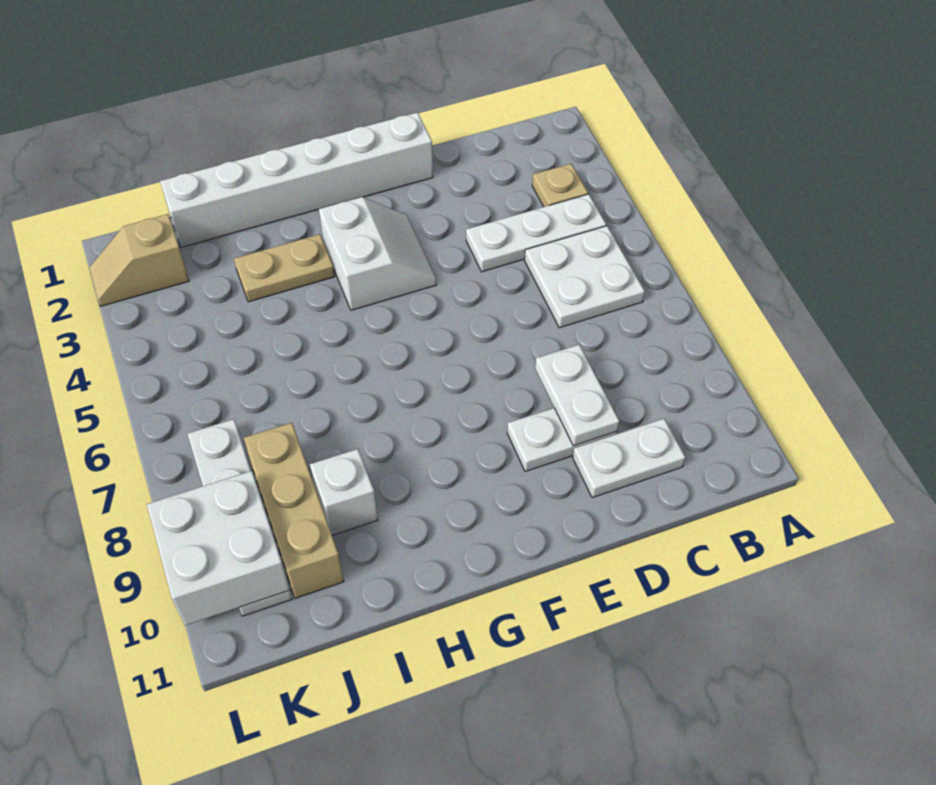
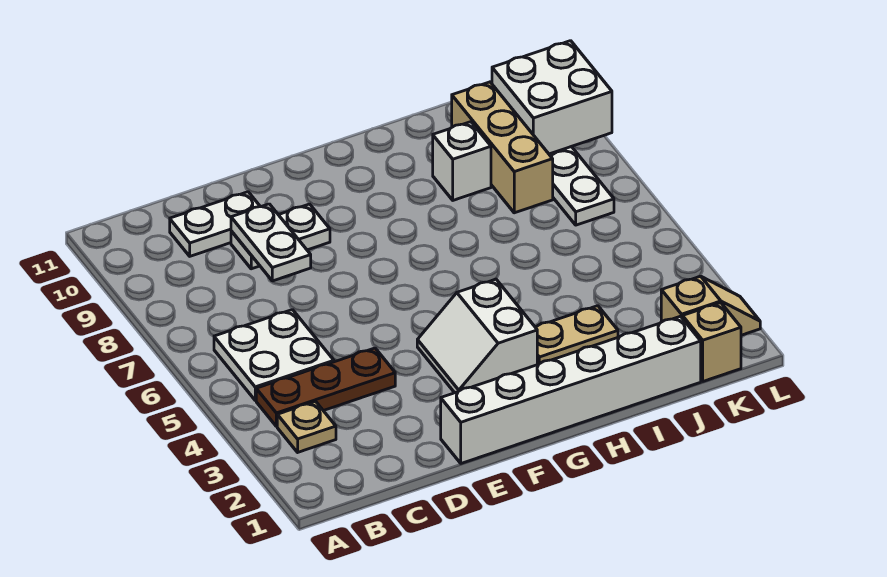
white 1x3 plate [466,194,606,272] -> brown 1x3 plate [256,348,395,426]
none -> tan 1x1 brick [683,303,741,381]

